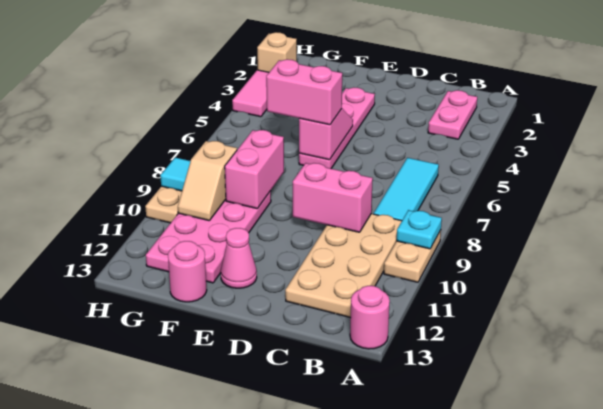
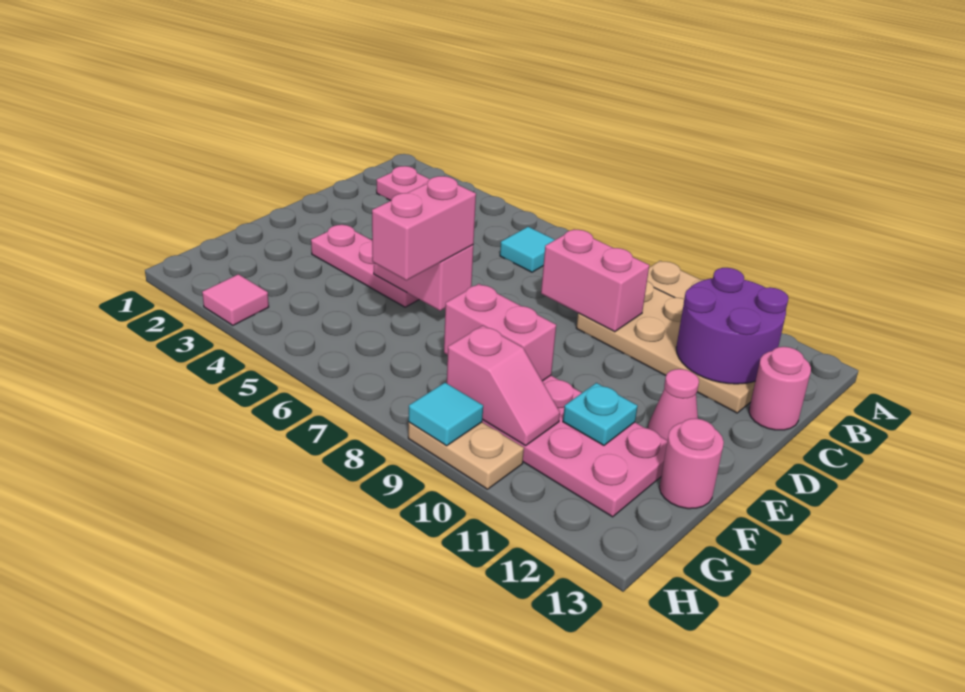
cyan 1x1 plate [397,210,442,249] -> cyan 1x1 plate moved to [563,383,638,445]
pink 1x1 round brick [350,286,390,349] -> pink 1x1 round brick moved to [749,347,811,430]
cyan 1x3 tile [374,158,439,221] -> cyan 1x1 tile [500,227,555,272]
none -> purple 2x2 round brick [676,268,789,384]
pink 1x2 brick [293,163,373,232] -> pink 1x2 brick turned to [541,230,649,332]
pink 1x4 plate [299,87,375,168] -> pink 1x3 plate [311,225,419,307]
tan 1x2 slope [178,141,237,221] -> pink 1x2 slope [447,326,560,446]
tan 1x1 brick [257,32,297,72] -> none
pink 1x2 tile [232,70,269,117] -> pink 1x1 tile [202,274,269,325]

